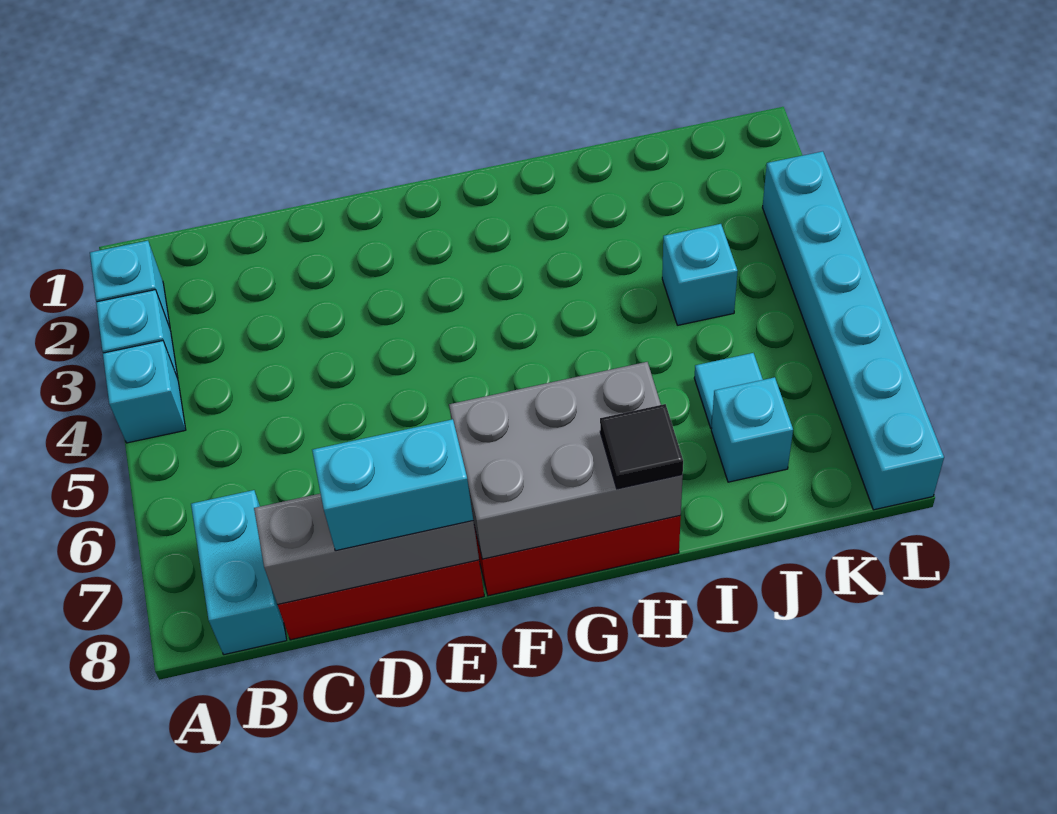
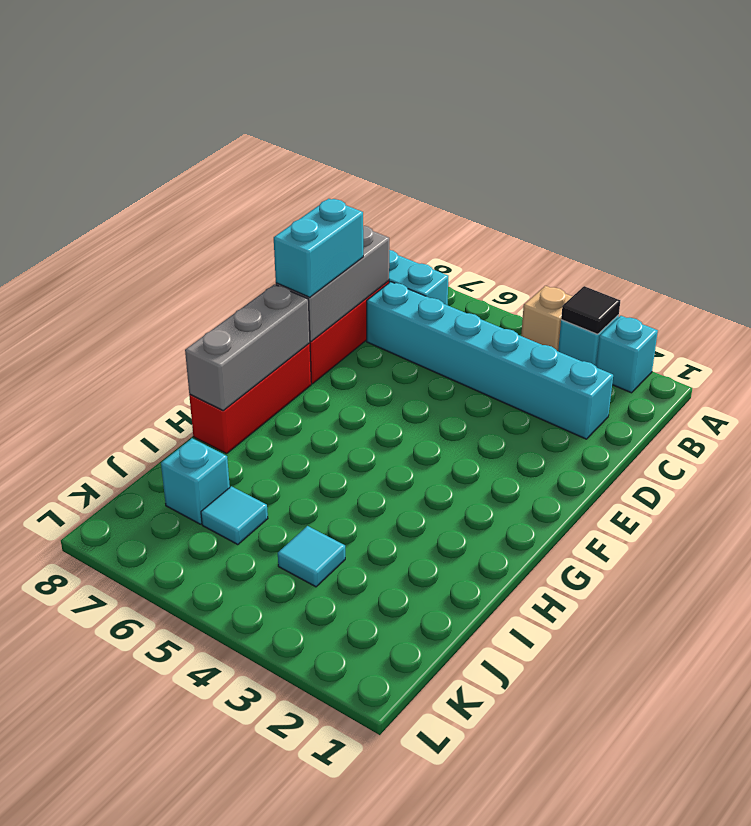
cyan 1x1 brick [103,341,186,443] -> tan 1x1 brick [521,286,573,351]
grey 2x3 brick [449,362,683,559] -> grey 1x3 brick [185,284,310,410]
black 1x1 tile [600,404,683,489] -> black 1x1 tile moved to [561,286,620,334]
cyan 1x1 brick [662,224,738,325] -> cyan 1x1 tile [278,526,345,587]
cyan 1x6 brick [762,151,944,510] -> cyan 1x6 brick moved to [367,282,613,439]

